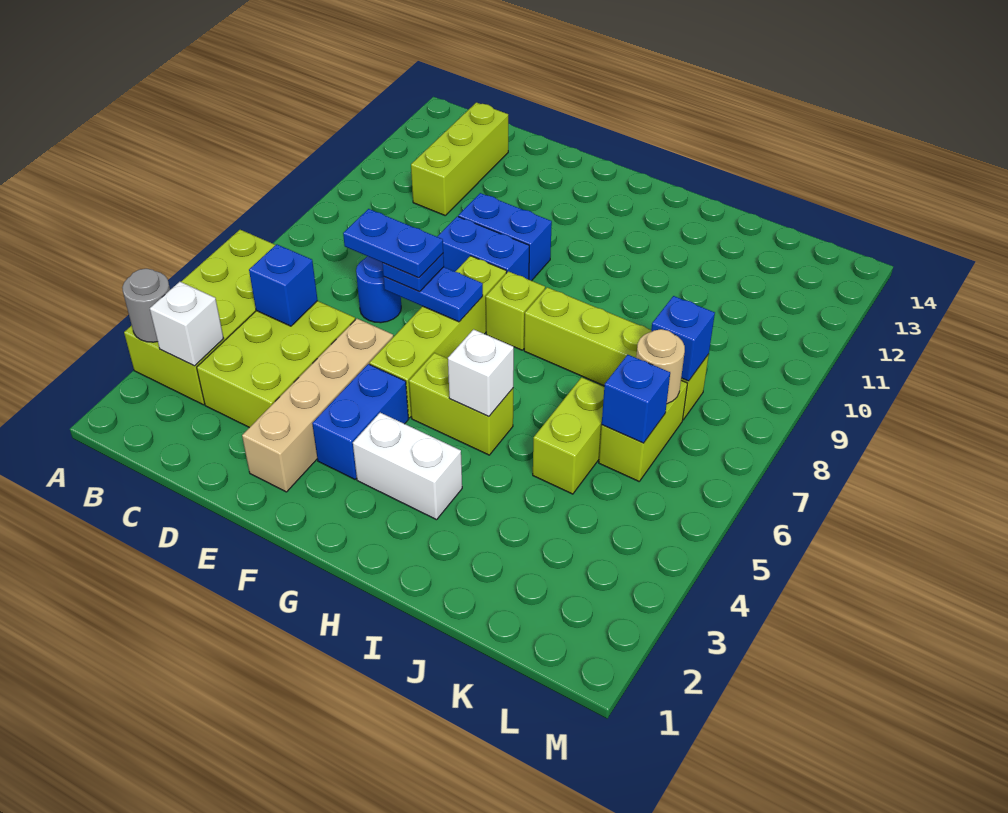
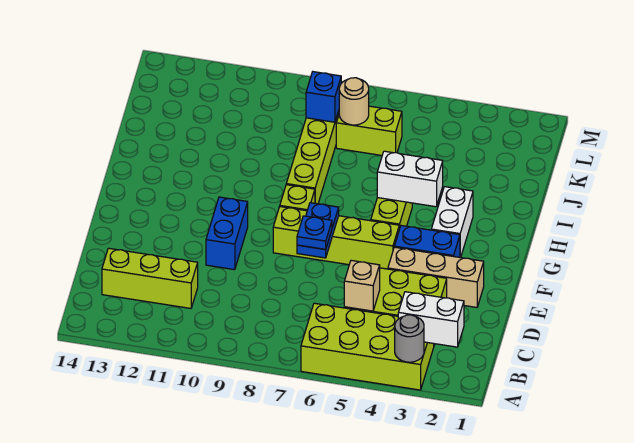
white 1x1 brick [150,282,224,366] -> white 1x2 brick [398,292,464,347]
blue 1x1 brick [249,244,318,326] -> tan 1x1 brick [344,260,380,311]
blue 1x1 round brick [356,256,401,323] -> none
blue 1x2 plate [343,209,443,278] -> none
tan 1x4 brick [242,319,393,492] -> tan 1x3 brick [388,247,484,307]
blue 1x2 brick [437,216,529,280] -> none
white 1x1 brick [448,329,514,417] -> white 1x2 brick [377,151,443,207]
lime 1x2 brick [533,377,604,494] -> none
blue 1x1 brick [602,355,670,443] -> none

